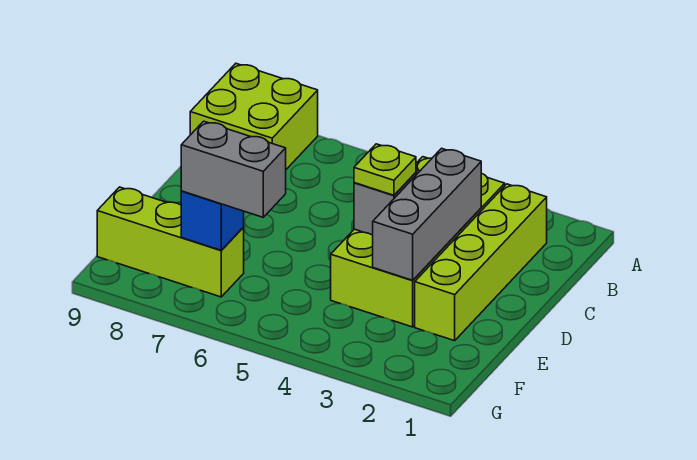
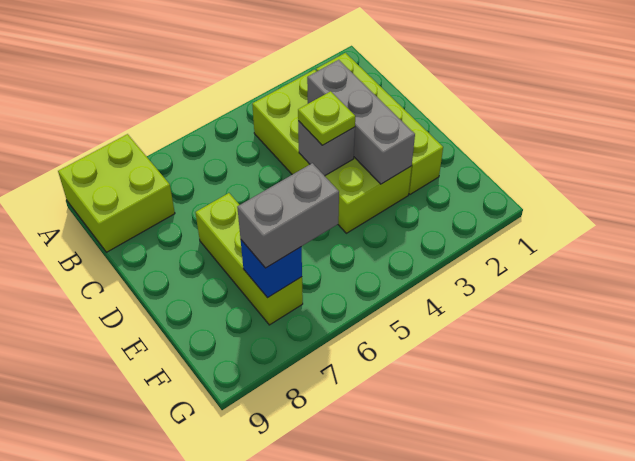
lime 1x3 brick [97,187,244,297] -> lime 1x3 brick turned to [195,193,303,325]

